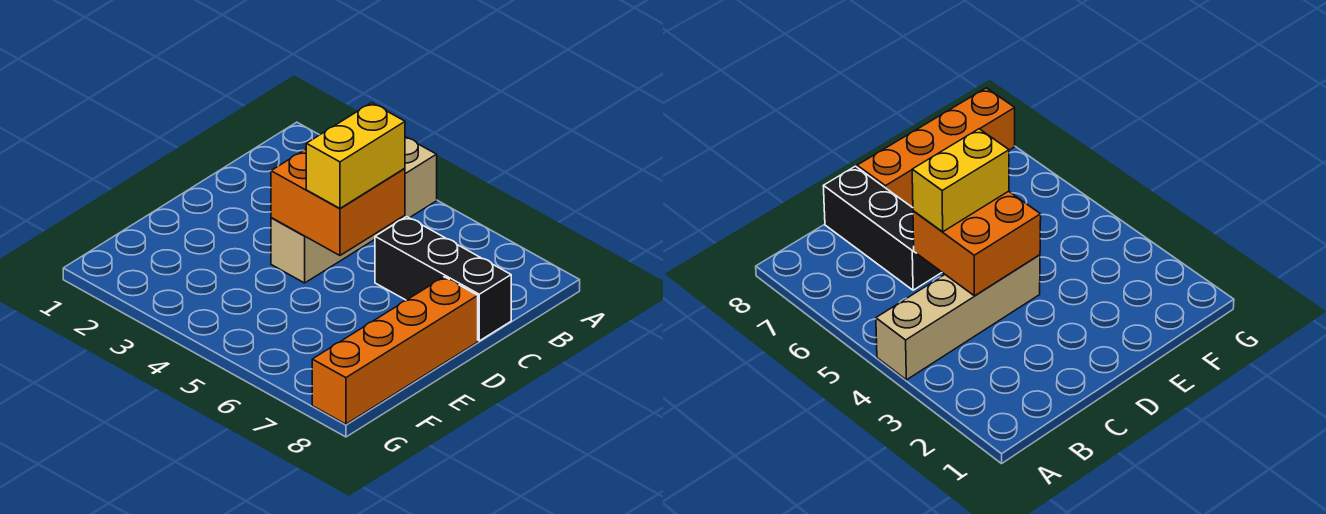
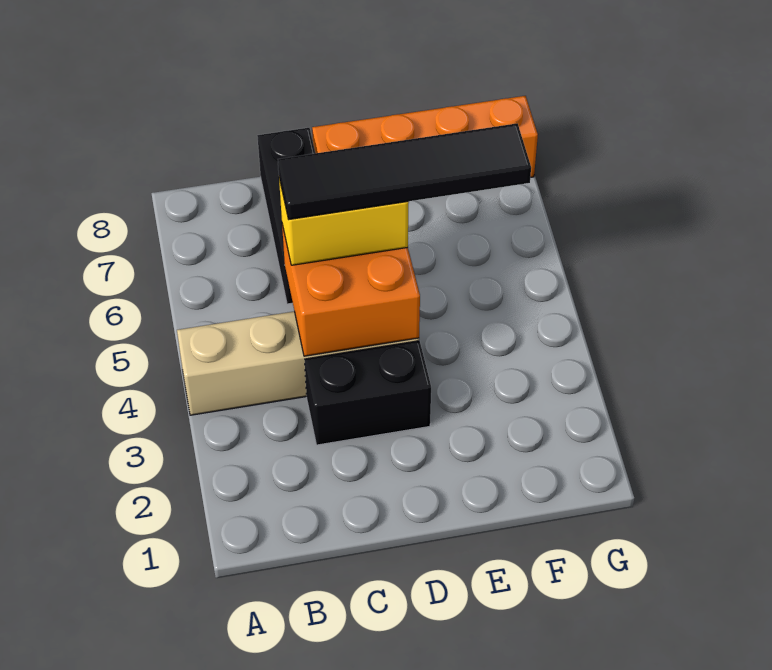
none -> black 1x2 brick [305,341,431,445]
none -> black 1x4 tile [278,123,531,220]

